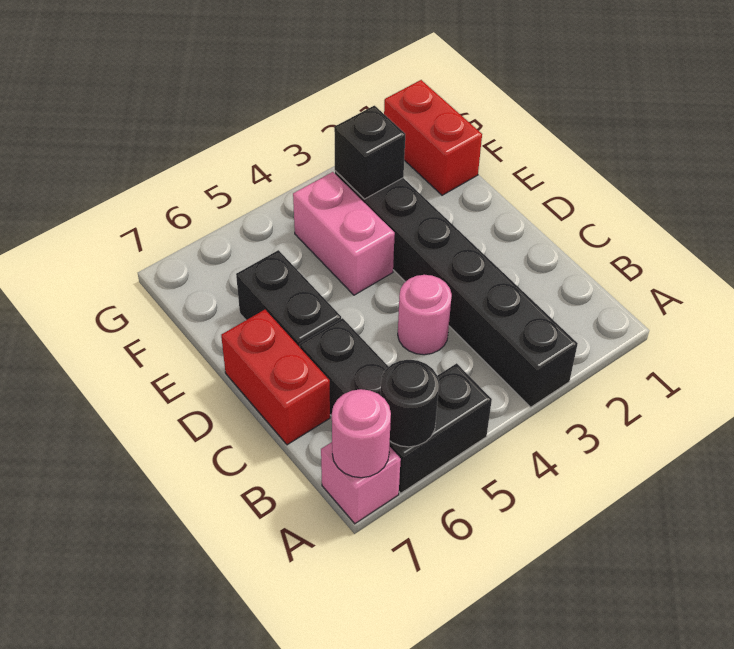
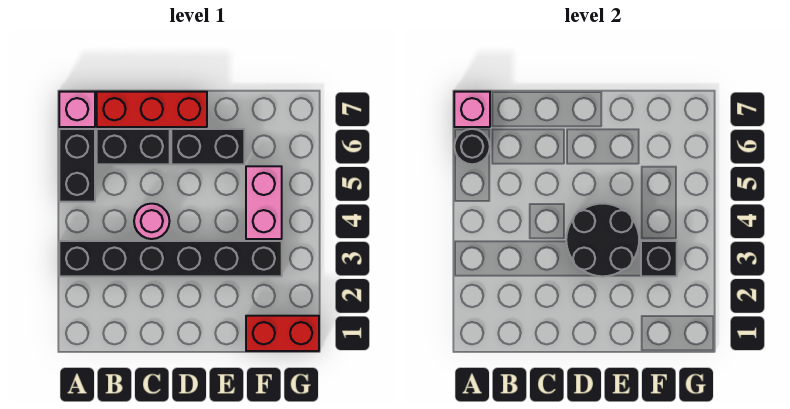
pink 1x1 round brick [332,389,391,478] -> pink 1x1 brick [454,92,490,127]
red 1x2 brick [221,310,330,445] -> red 1x3 brick [97,92,207,127]
none -> black 2x2 round brick [566,204,639,276]
pink 1x2 brick [293,172,395,295] -> pink 1x2 brick turned to [246,166,282,239]

